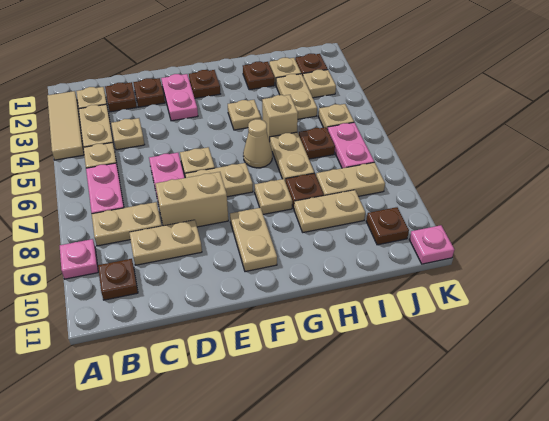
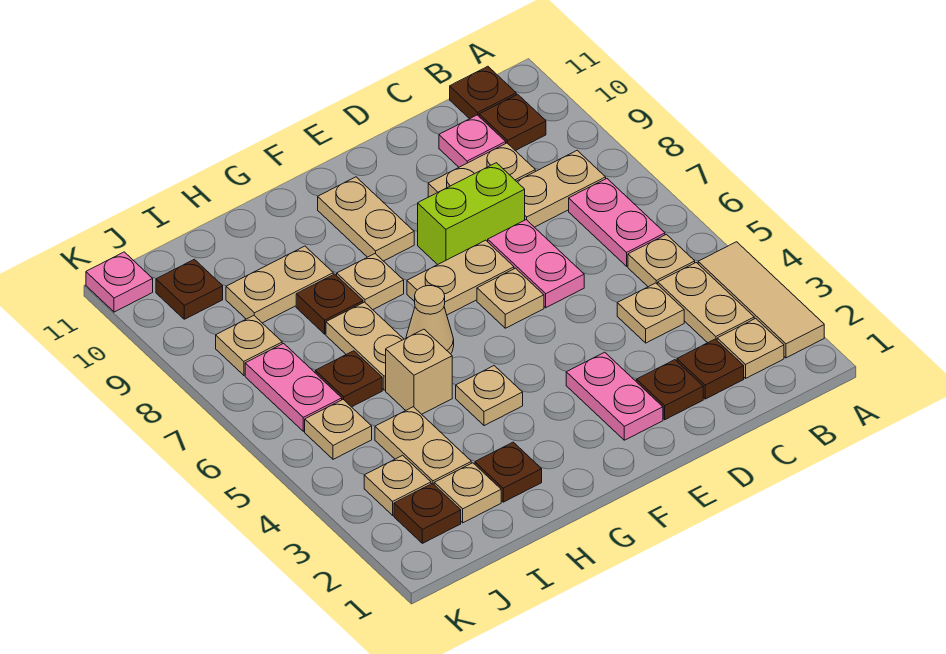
pink 1x1 plate [60,239,98,279] -> pink 1x1 plate moved to [439,115,506,167]
tan 1x2 brick [155,172,228,227] -> lime 1x2 brick [418,163,525,265]
brown 1x1 plate [189,70,220,98] -> brown 1x1 plate moved to [450,66,516,119]
tan 1x2 plate [316,162,385,196] -> tan 1x1 plate [216,316,282,375]

